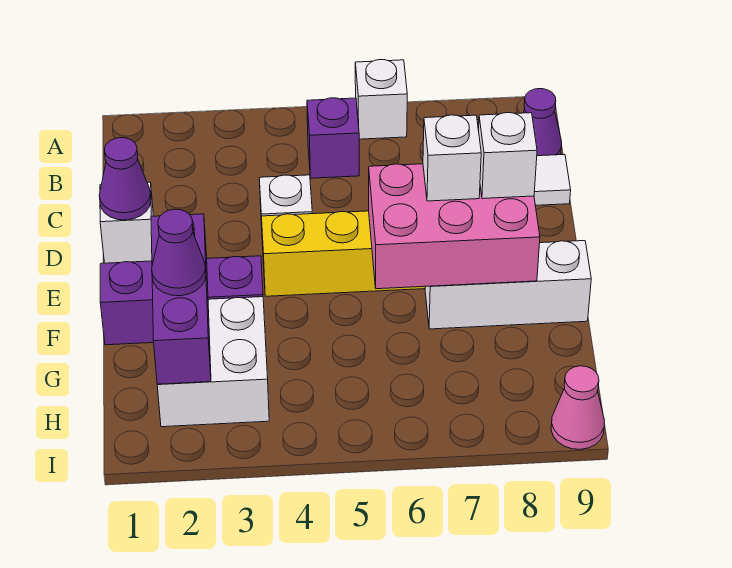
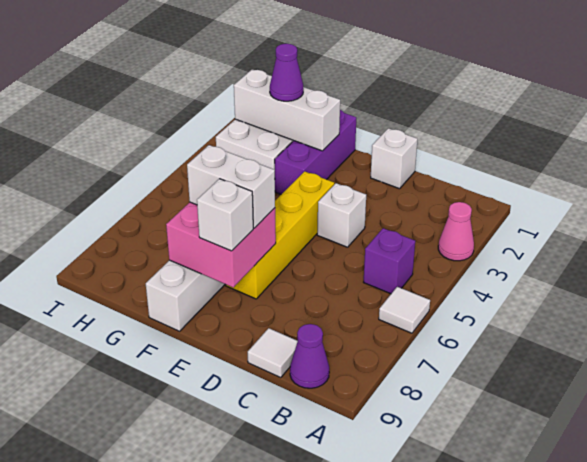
white 1x1 brick [355,60,407,139] -> white 1x1 tile [379,287,430,333]
purple 1x1 cone [99,138,151,220] -> none
pink 2x3 brick [369,164,540,289] -> pink 2x2 brick [166,202,276,287]
white 1x1 brick [423,115,481,201] -> white 1x2 brick [187,145,275,228]
purple 1x3 brick [151,214,211,384] -> white 1x3 brick [234,69,340,151]
pink 1x1 cone [551,366,605,449] -> pink 1x1 cone moved to [438,202,474,261]

